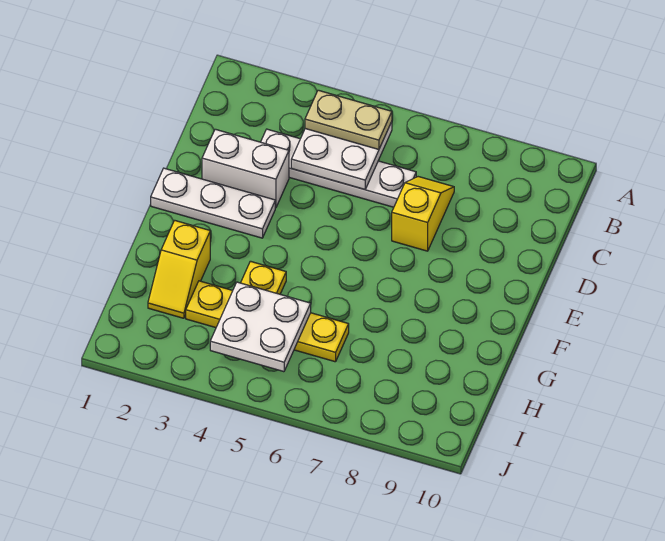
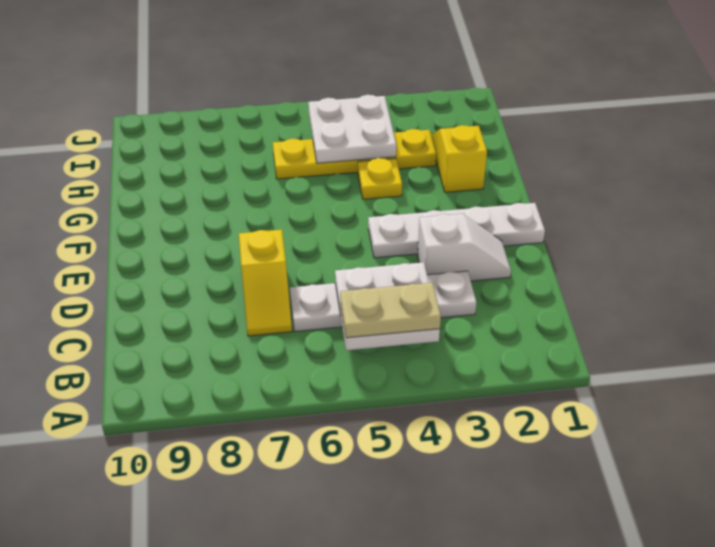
white 1x2 brick [202,129,289,208] -> white 1x2 slope [417,214,511,281]
white 1x3 plate [151,168,275,238] -> white 1x4 plate [368,203,545,258]

